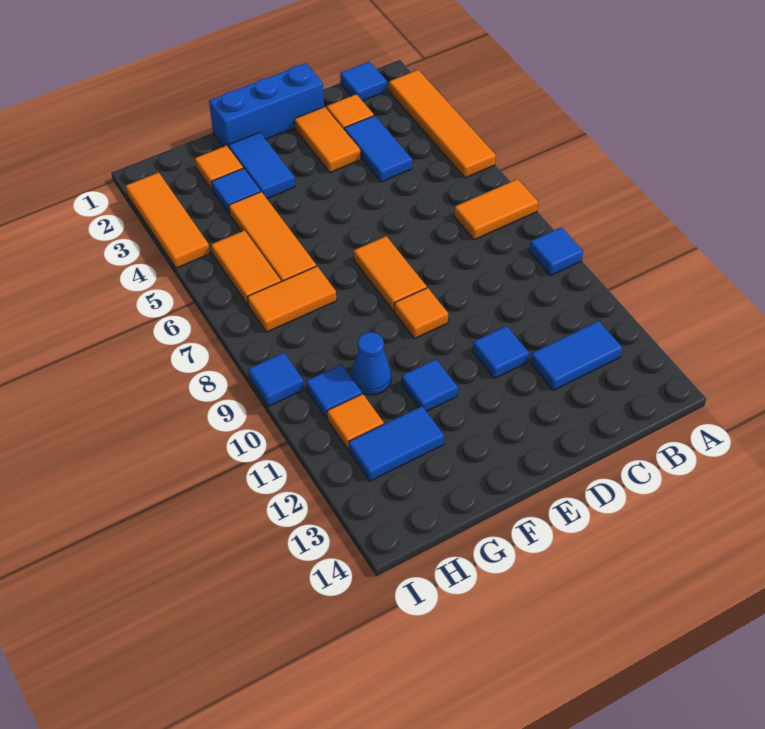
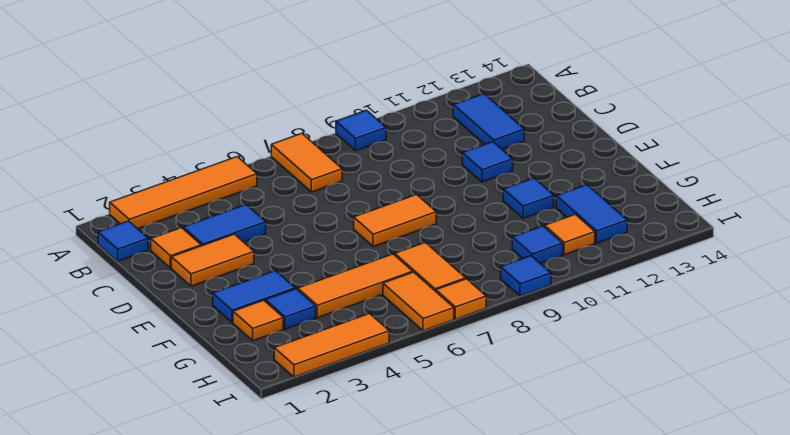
blue 1x3 brick [209,63,324,148] -> none
orange 1x1 tile [394,288,448,338] -> orange 1x1 tile moved to [436,279,486,319]
blue 1x1 cone [351,332,391,395] -> none
orange 1x2 tile [211,230,281,305] -> orange 1x2 tile turned to [383,272,454,331]

